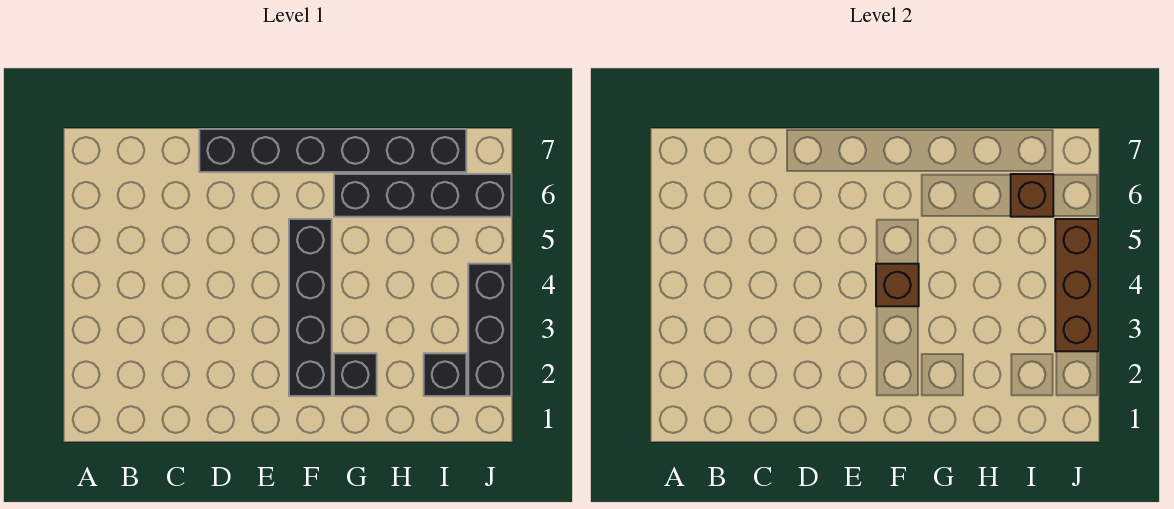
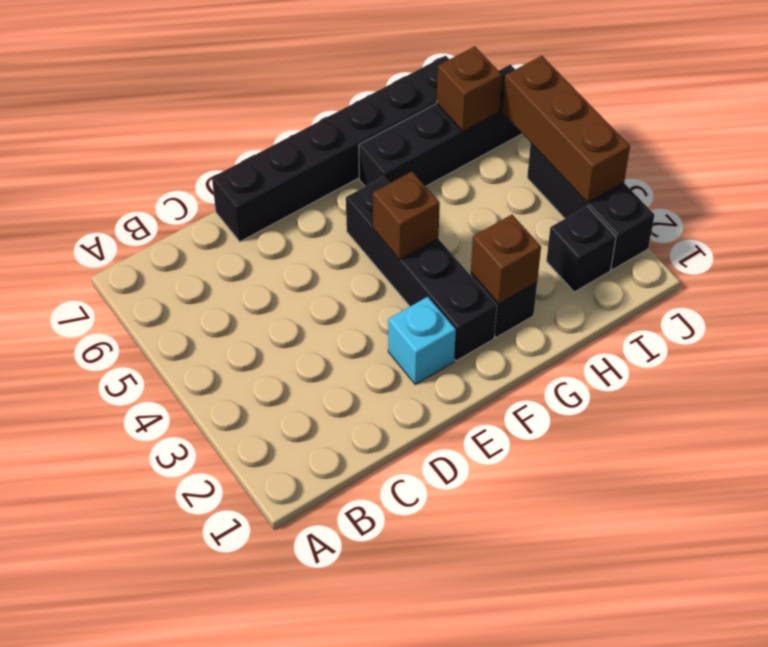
none -> cyan 1x1 brick [388,297,456,385]
none -> brown 1x1 brick [471,215,541,304]

